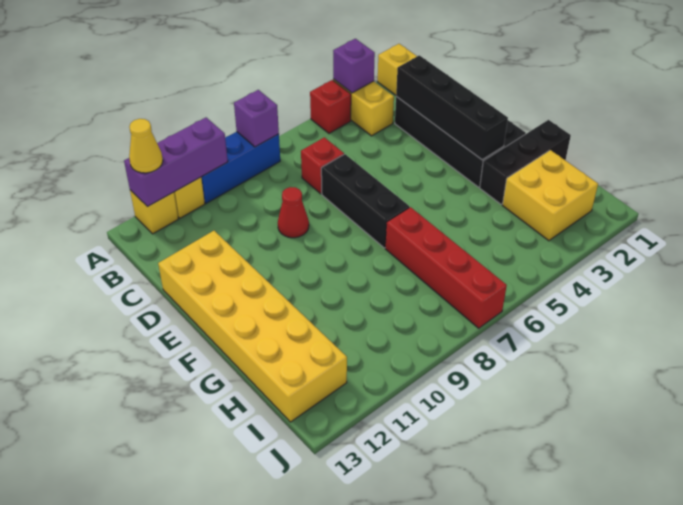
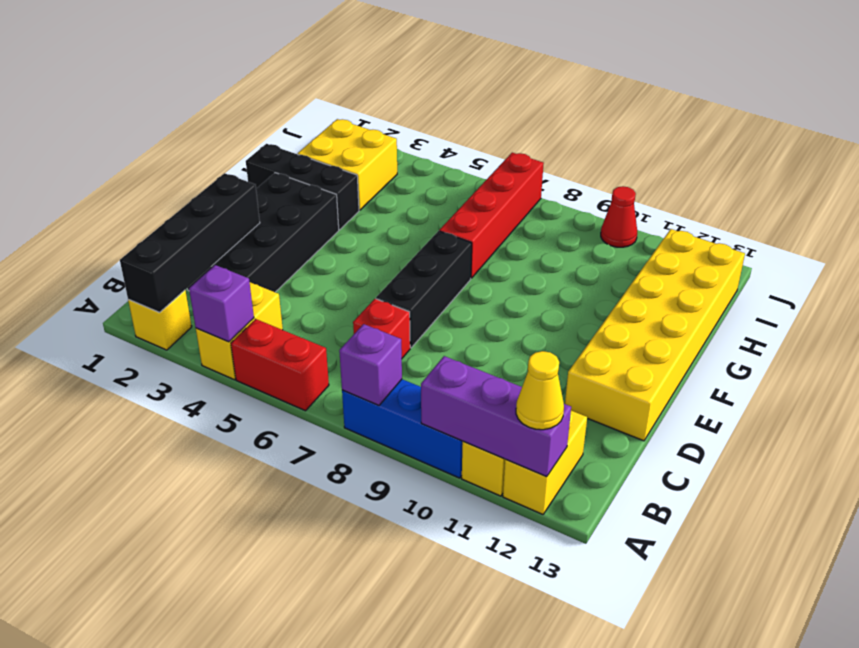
red 1x1 brick [310,80,351,133] -> red 1x2 brick [231,319,329,411]
yellow 1x1 brick [130,190,178,234] -> yellow 1x2 brick [503,411,587,514]
black 1x4 brick [396,55,508,160] -> black 1x4 brick moved to [120,173,260,312]
red 1x1 cone [278,187,309,238] -> red 1x1 cone moved to [601,186,637,247]

